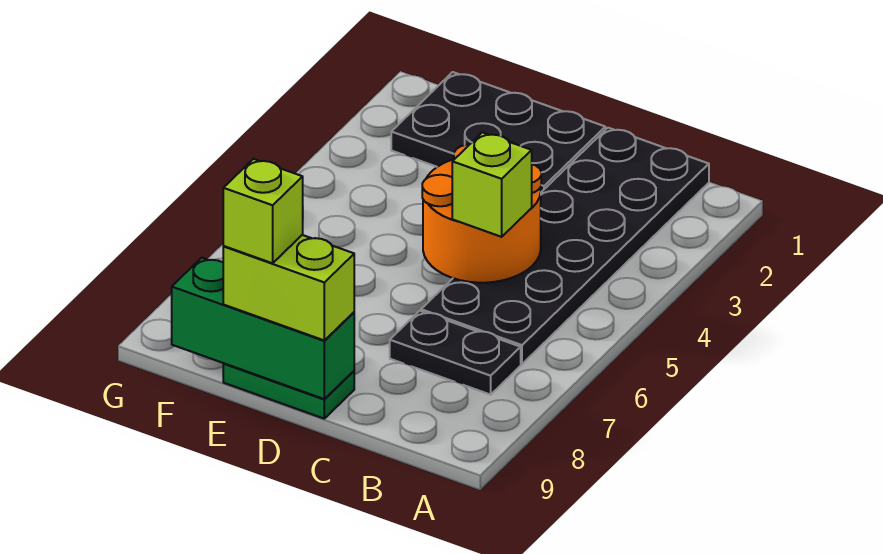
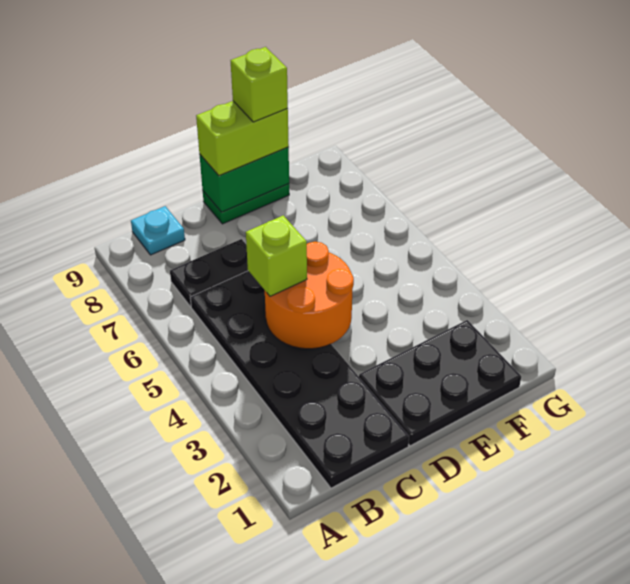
none -> cyan 1x1 plate [131,206,185,255]
green 1x3 brick [172,258,354,399] -> green 1x2 brick [199,147,289,212]

